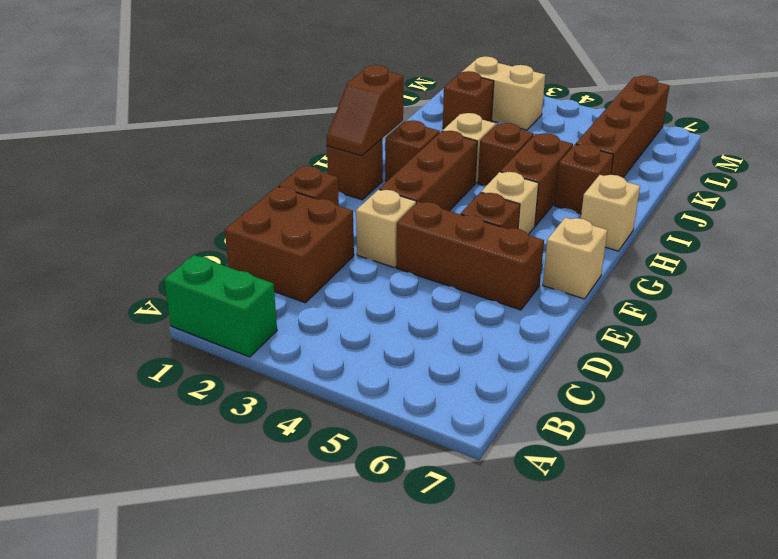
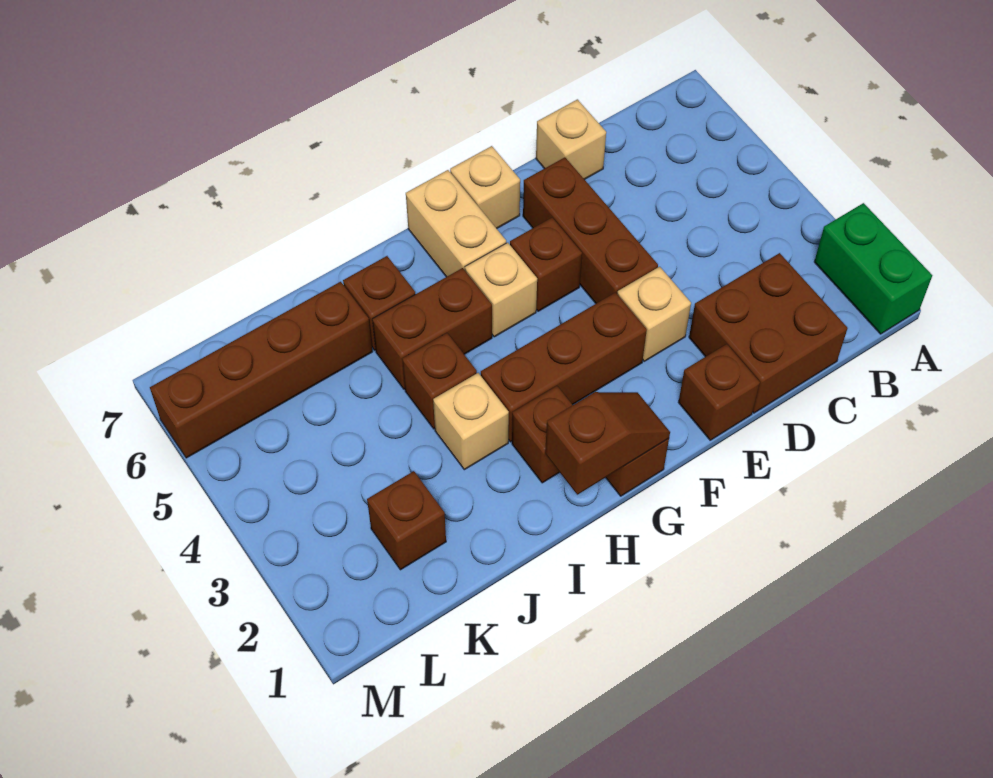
tan 1x1 brick [581,175,640,251] -> tan 1x1 brick moved to [536,99,606,179]
tan 1x2 brick [462,56,545,130] -> tan 1x2 brick moved to [406,170,506,277]

